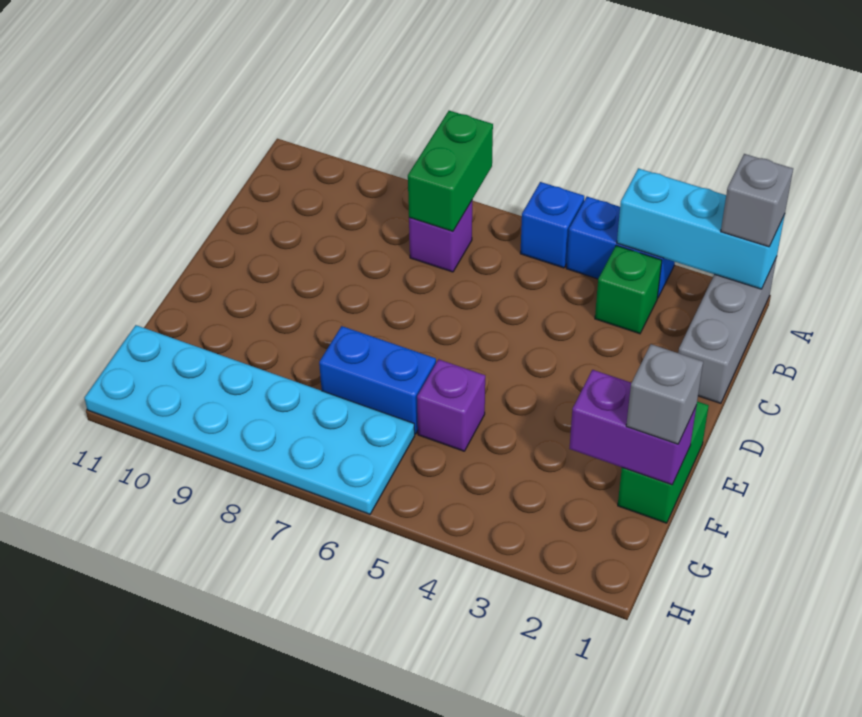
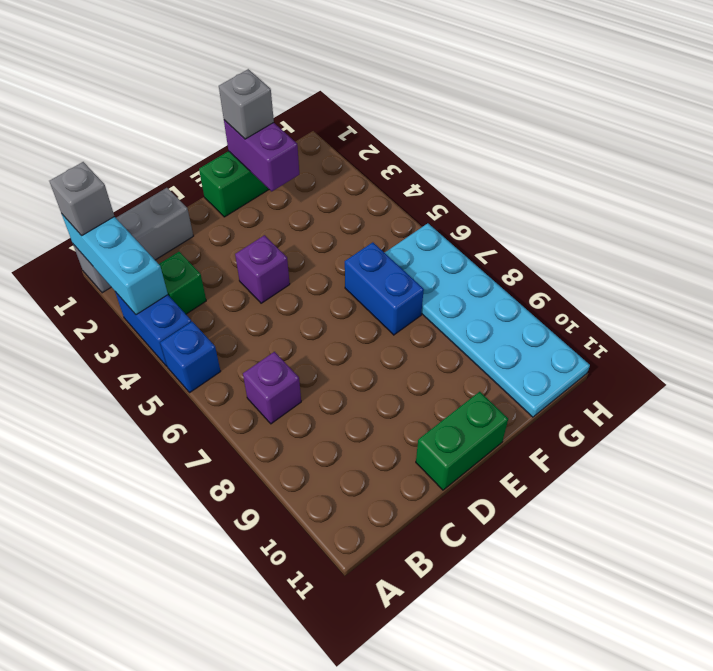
green 1x2 brick [408,111,493,231] -> green 1x2 brick moved to [416,392,508,490]
purple 1x1 brick [417,359,485,451] -> purple 1x1 brick moved to [235,235,290,303]

